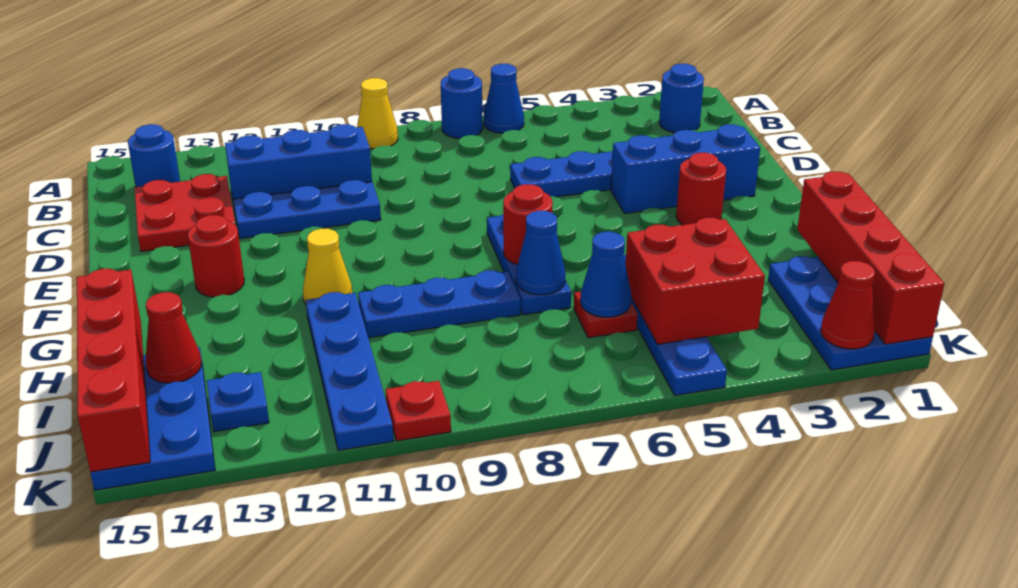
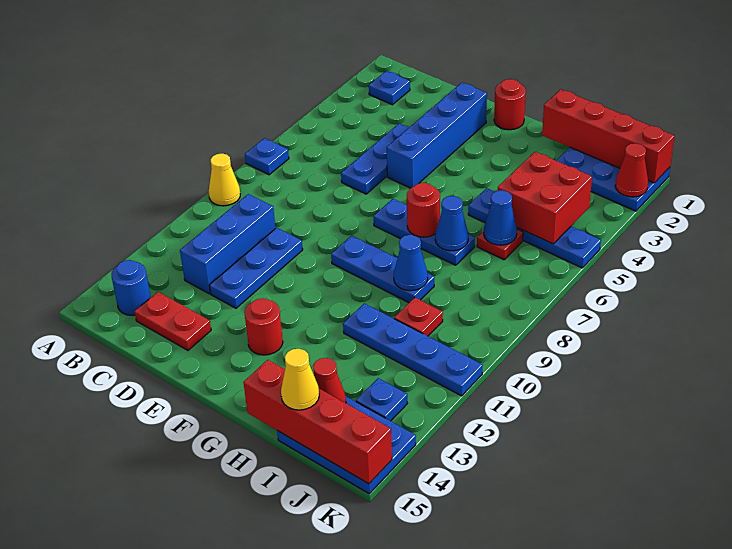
blue 1x1 cone [484,64,524,133] -> blue 1x1 cone moved to [394,235,428,291]
blue 1x1 round brick [441,68,483,138] -> blue 1x1 plate [245,138,289,175]
blue 1x1 round brick [659,64,704,133] -> blue 1x1 plate [369,71,410,105]
red 2x2 plate [134,174,235,252] -> red 1x2 plate [134,292,211,350]
blue 1x3 brick [611,124,760,213] -> blue 1x4 brick [386,83,487,188]
red 1x1 round brick [676,153,726,225] -> red 1x1 round brick moved to [494,79,526,130]
yellow 1x1 cone [303,229,352,304] -> yellow 1x1 cone moved to [281,349,319,410]
blue 1x3 plate [358,270,520,338] -> blue 1x3 plate turned to [331,236,434,303]
red 1x1 plate [385,381,451,441] -> red 1x1 plate moved to [394,298,443,336]

